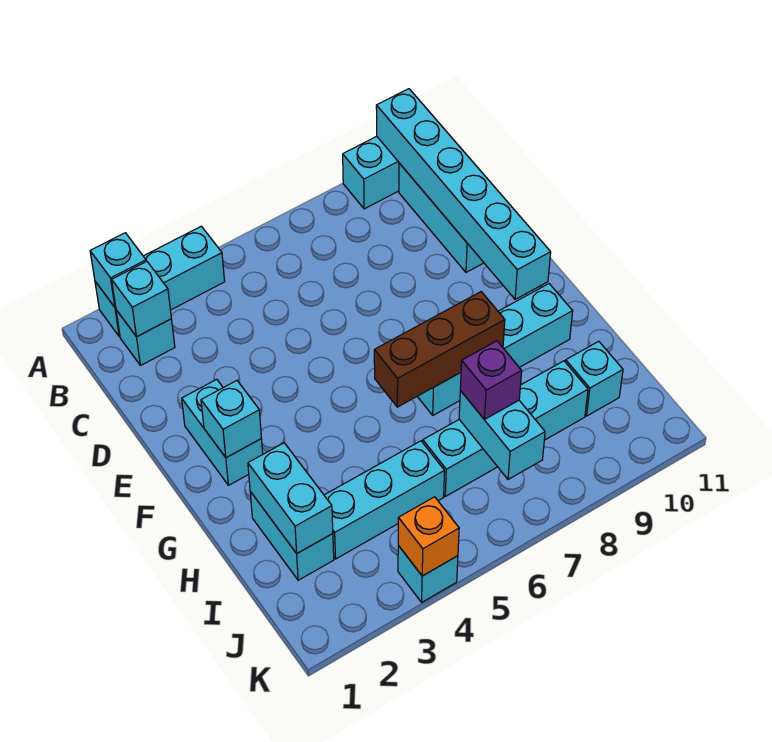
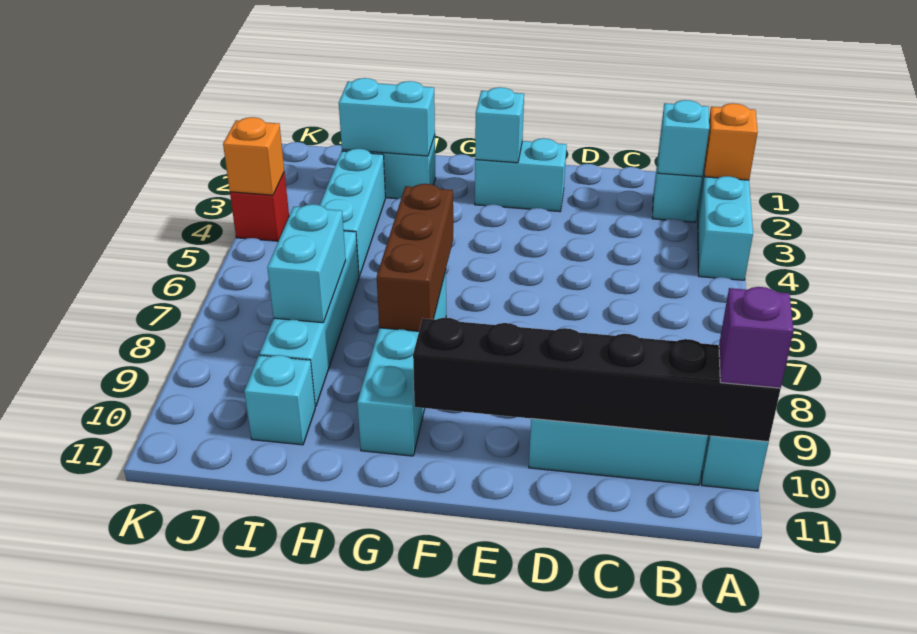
cyan 1x1 brick [90,233,146,308] -> orange 1x1 brick [704,103,758,180]
cyan 1x6 brick [376,89,551,299] -> black 1x6 brick [413,318,781,442]
cyan 1x2 brick [459,391,545,479] -> cyan 1x2 brick turned to [267,204,346,323]
purple 1x1 brick [460,341,522,419] -> purple 1x1 brick moved to [719,287,793,388]
cyan 1x1 brick [398,546,458,602] -> red 1x1 brick [230,172,289,241]

